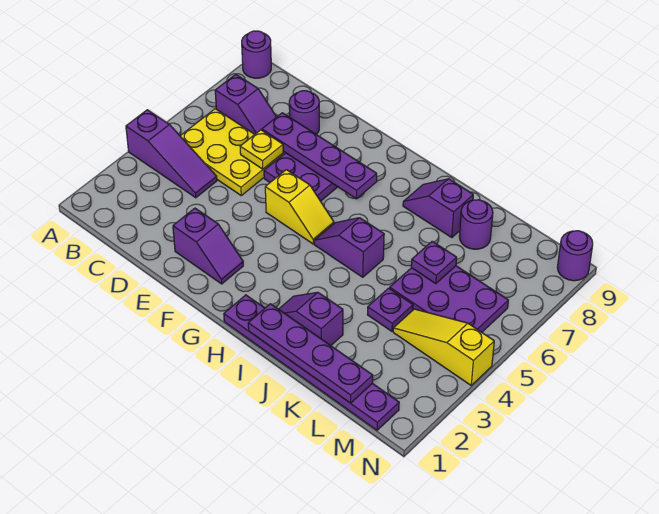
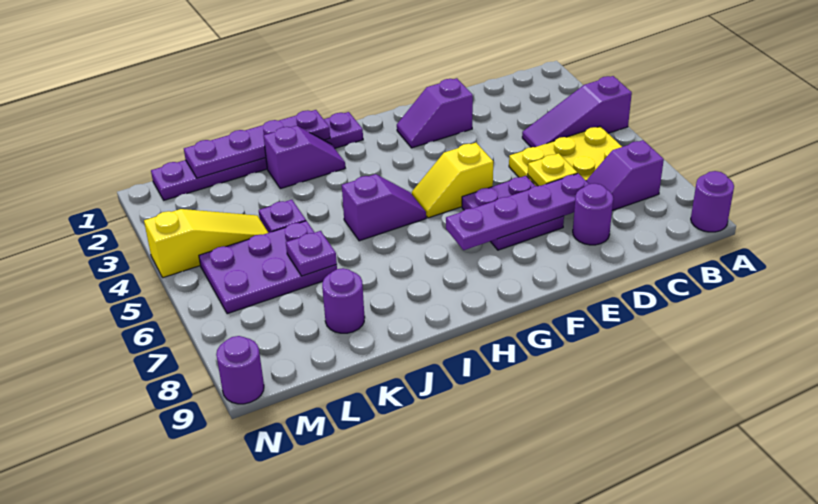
purple 1x2 slope [403,179,473,238] -> none

